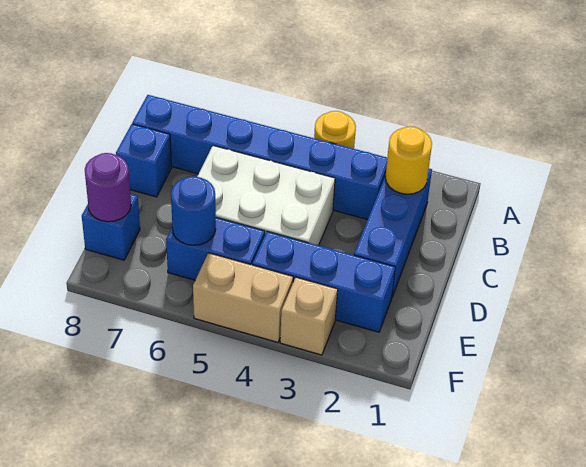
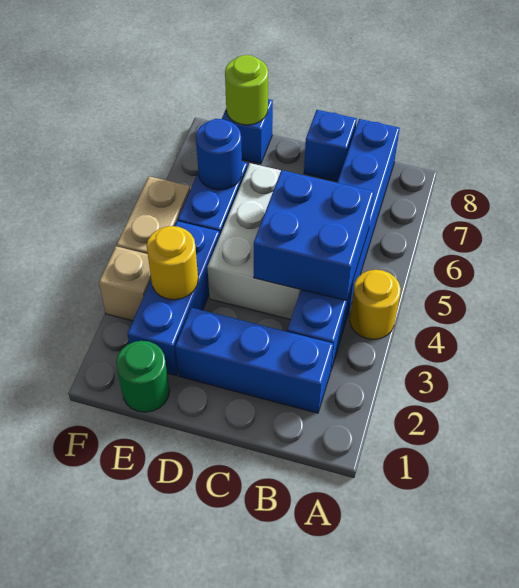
yellow 1x1 round brick [385,126,432,194] -> yellow 1x1 round brick moved to [147,226,198,300]
none -> blue 2x2 brick [254,170,374,301]
none -> green 1x1 round brick [116,341,170,412]
purple 1x1 round brick [85,153,131,222] -> lime 1x1 round brick [225,55,268,125]

